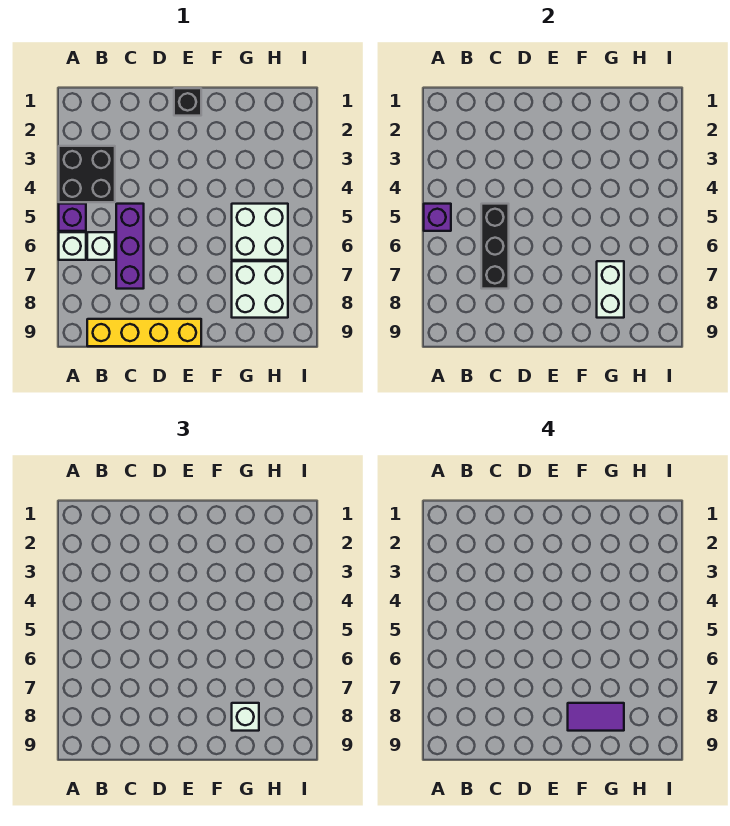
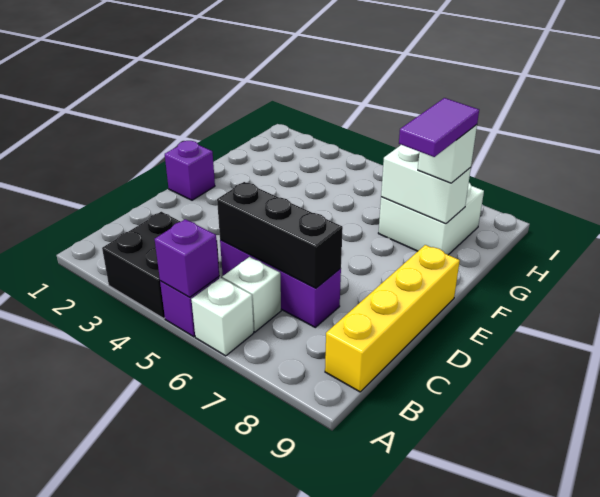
black 1x1 brick [174,88,201,116] -> purple 1x1 brick [165,141,215,200]
white 2x2 brick [232,204,288,260] -> none

